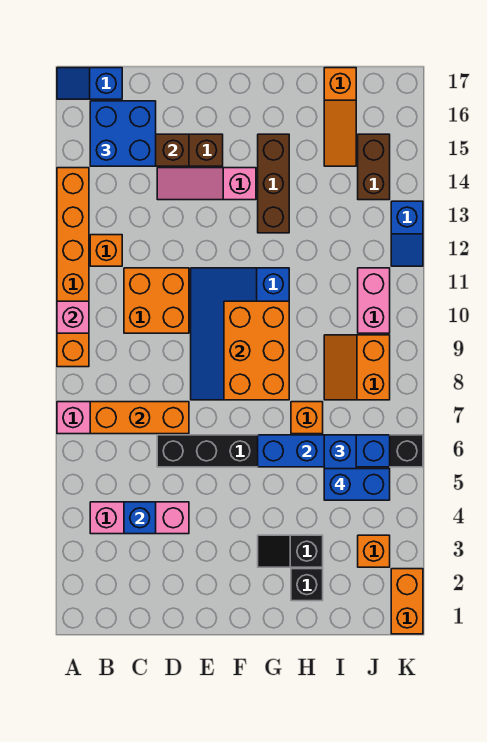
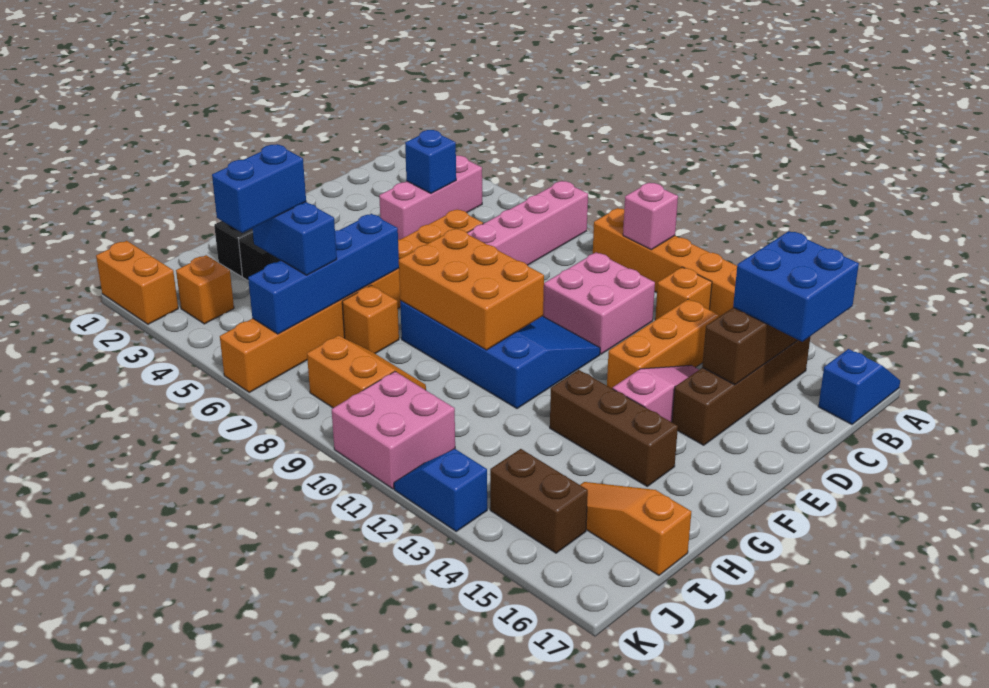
orange 1x3 brick [90,402,189,434] -> orange 1x3 brick moved to [607,299,719,389]
orange 2x2 brick [124,268,189,333] -> pink 2x2 brick [543,252,655,354]
black 1x8 brick [157,435,423,467] -> orange 1x8 brick [220,209,483,392]
pink 1x2 brick [358,268,390,333] -> pink 2x2 brick [332,372,455,489]

